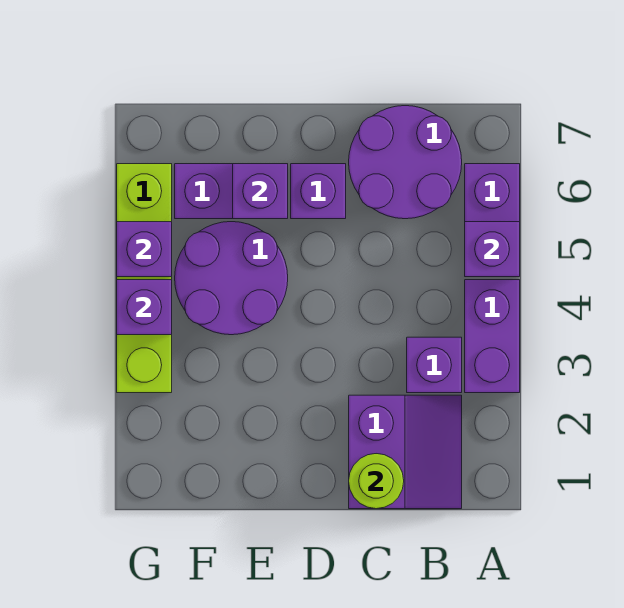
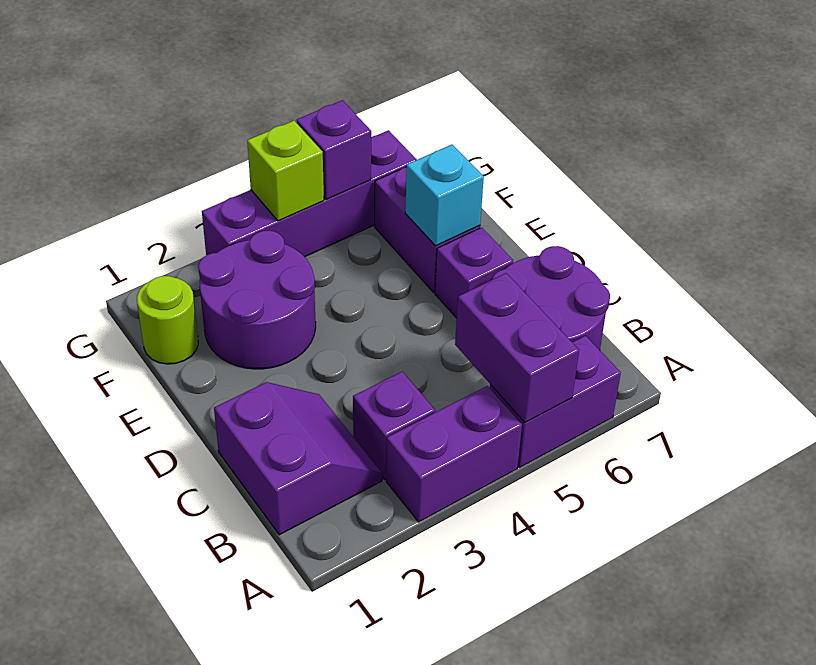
purple 1x1 brick [465,222,520,277] -> purple 1x2 brick [455,273,579,423]
purple 2x2 slope [349,395,462,509] -> purple 2x2 slope turned to [214,382,382,535]
lime 1x1 round brick [349,454,404,509] -> lime 1x1 round brick moved to [137,276,198,364]
purple 2x2 round brick [175,222,288,335] -> purple 2x2 round brick moved to [198,230,316,369]
purple 1x1 brick [233,164,288,219] -> cyan 1x1 brick [405,145,484,246]
lime 1x4 brick [117,164,172,393] -> purple 1x4 brick [202,130,417,257]
purple 1x1 brick [117,280,172,335] -> lime 1x1 brick [247,121,324,221]

